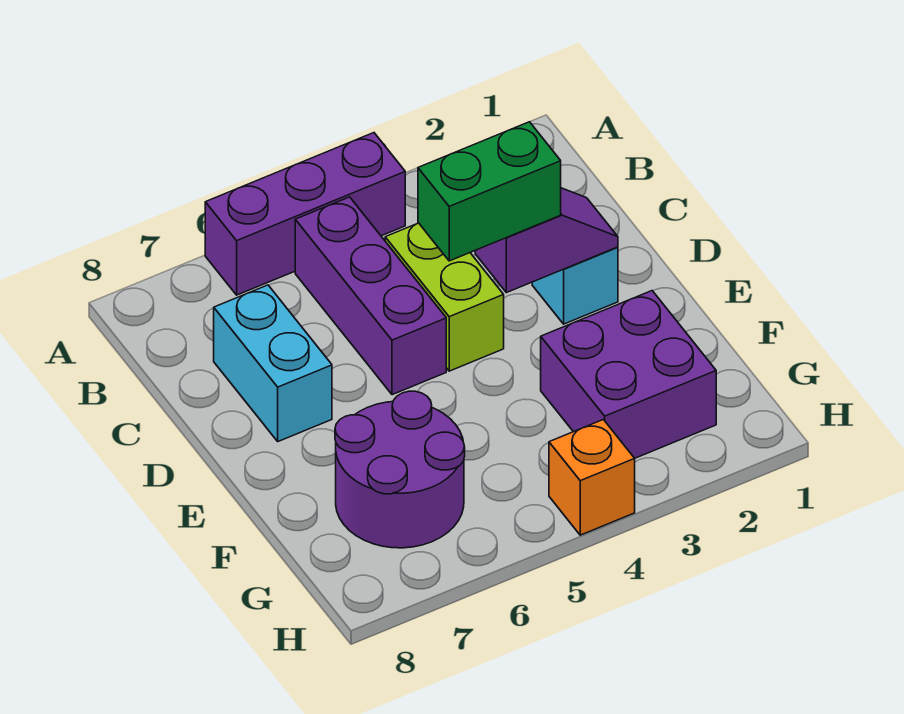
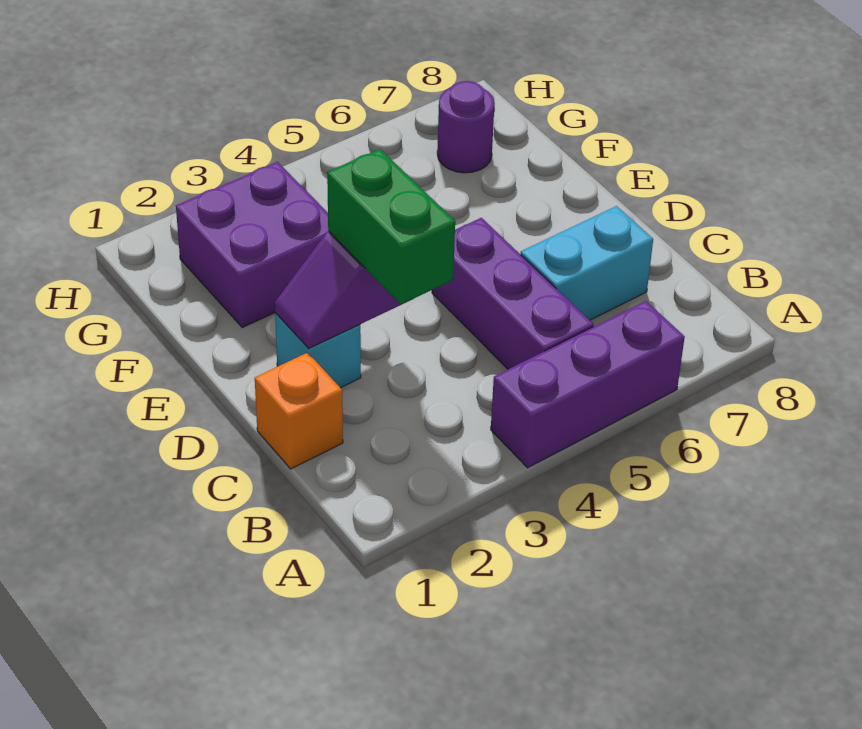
lime 1x2 brick [385,223,504,371] -> none
cyan 1x2 brick [214,285,332,441] -> cyan 1x2 brick turned to [521,206,653,320]
green 1x2 brick [418,122,561,261] -> green 1x2 brick turned to [327,149,455,305]
purple 2x2 round brick [335,391,465,548] -> purple 1x1 round brick [437,81,495,173]
orange 1x1 brick [549,420,635,535] -> orange 1x1 brick moved to [255,352,343,469]

